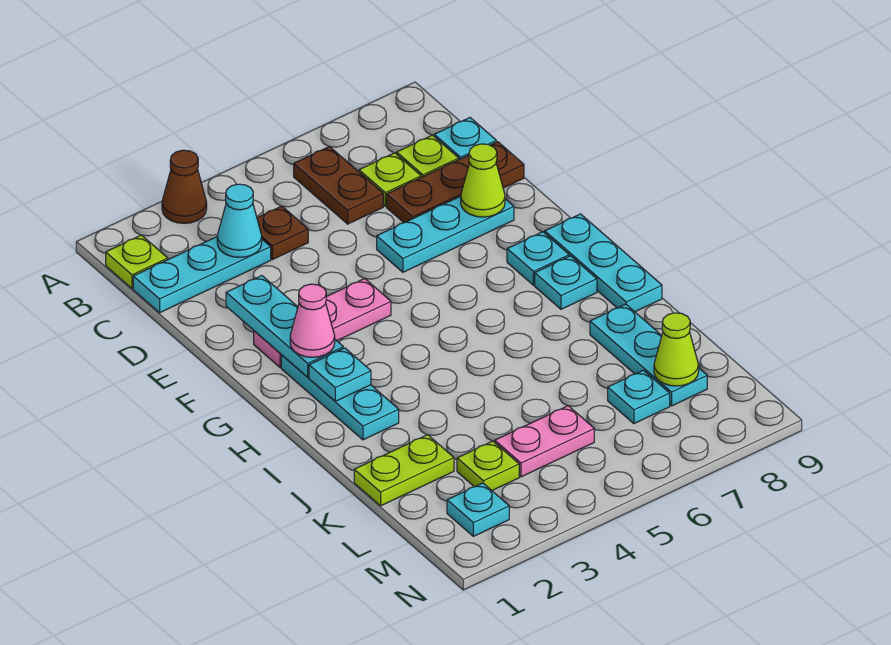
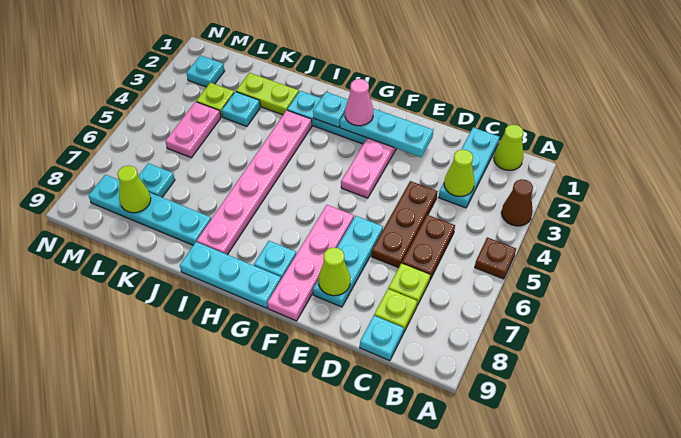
lime 1x1 plate [106,235,168,289] -> lime 1x1 cone [494,125,524,170]
brown 1x2 plate [294,147,383,224] -> brown 1x2 plate turned to [402,215,455,279]
cyan 1x1 cone [217,184,262,257] -> lime 1x1 cone [444,149,475,196]
brown 1x1 plate [257,206,308,260] -> brown 1x1 plate moved to [475,237,516,279]
brown 1x3 plate [387,142,524,223] -> brown 1x3 plate moved to [372,181,437,268]
none -> pink 1x4 plate [267,205,354,321]
cyan 1x1 plate [535,256,597,309] -> cyan 1x1 plate moved to [222,92,260,126]
none -> pink 1x6 plate [197,110,312,255]
cyan 1x3 plate [590,304,707,406] -> cyan 1x4 plate [88,175,211,245]
lime 1x2 plate [354,435,454,506] -> lime 1x2 plate turned to [236,73,299,115]

